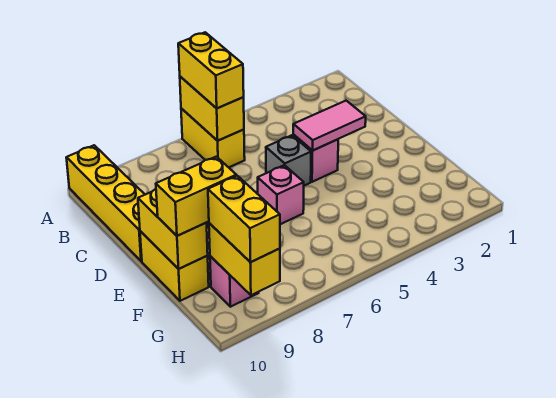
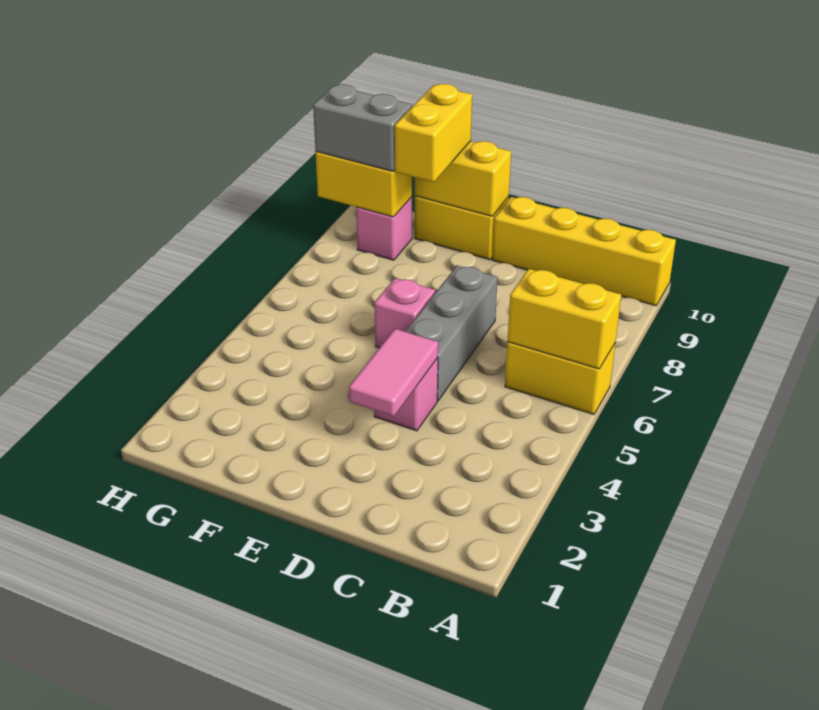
yellow 1x2 brick [178,32,244,108] -> none
grey 1x1 brick [266,135,311,186] -> grey 1x3 brick [405,265,498,401]
yellow 1x2 brick [208,176,280,262] -> grey 1x2 brick [313,84,412,171]

